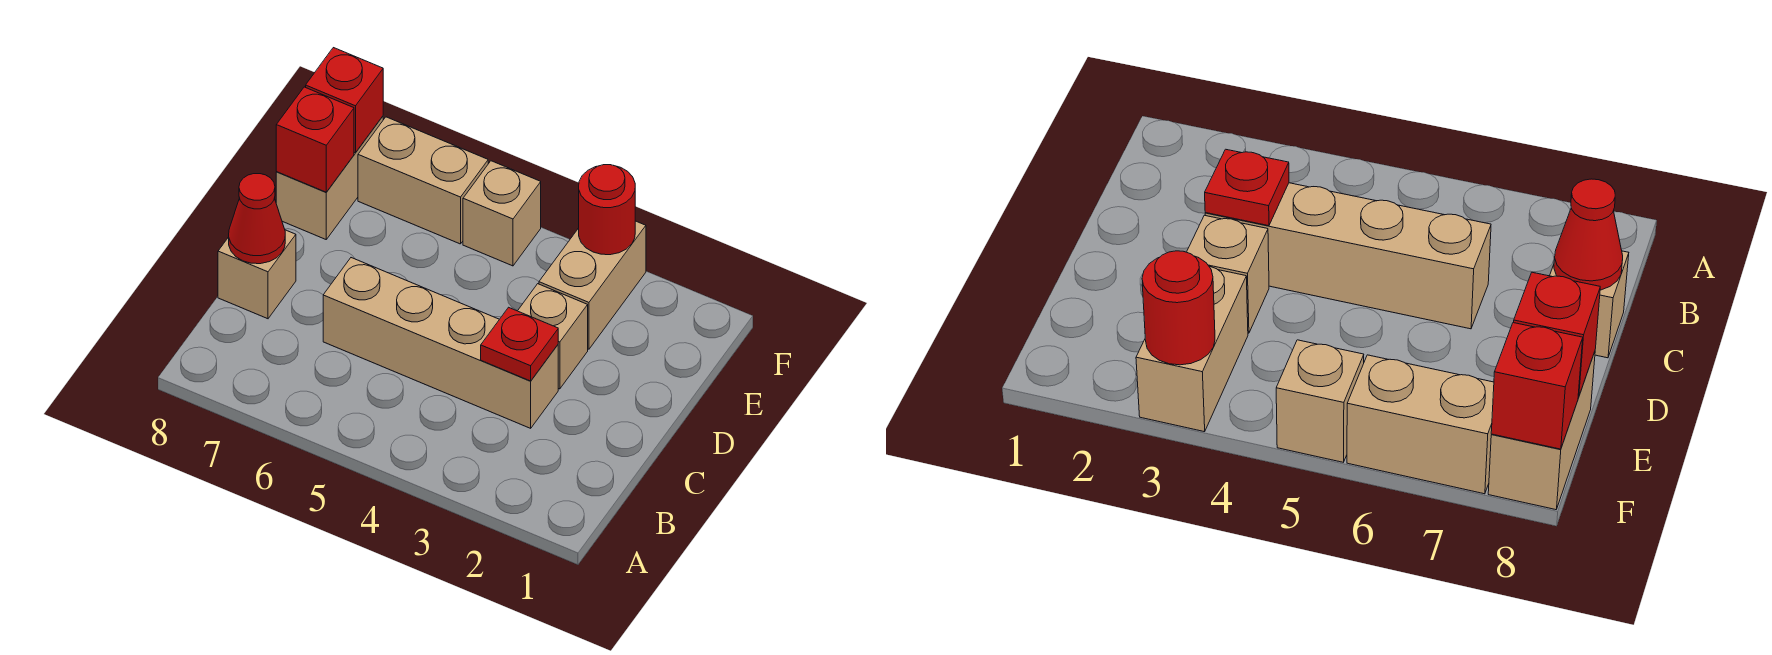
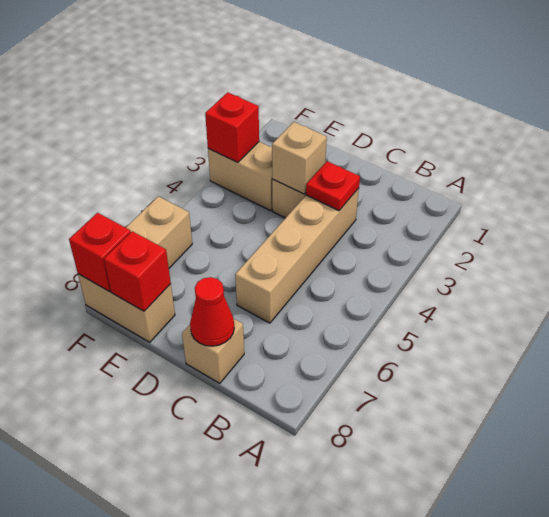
red 1x1 round brick [579,165,635,255] -> red 1x1 brick [205,92,259,162]
tan 1x1 brick [463,161,541,266] -> tan 1x1 brick moved to [272,122,327,194]

